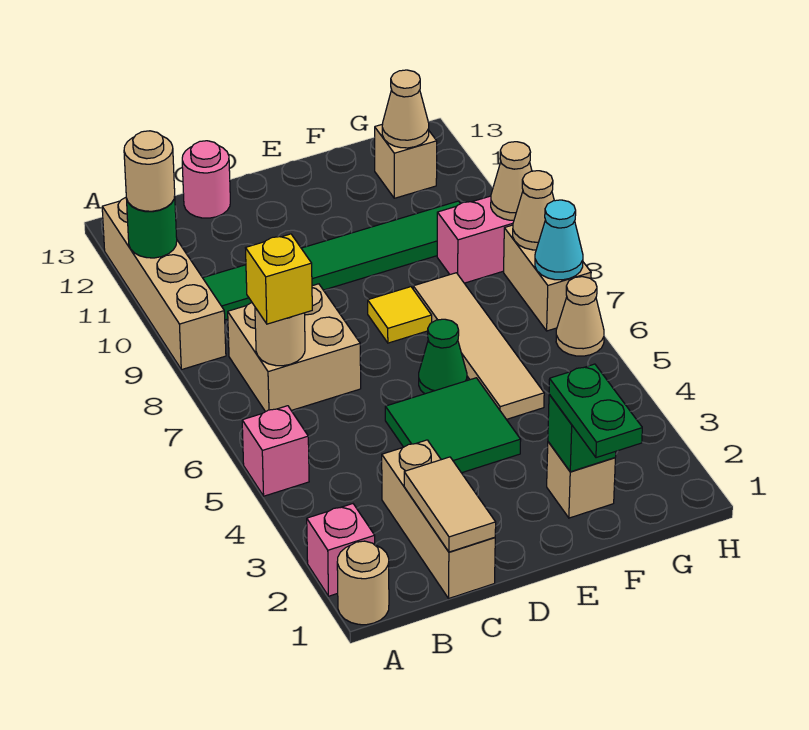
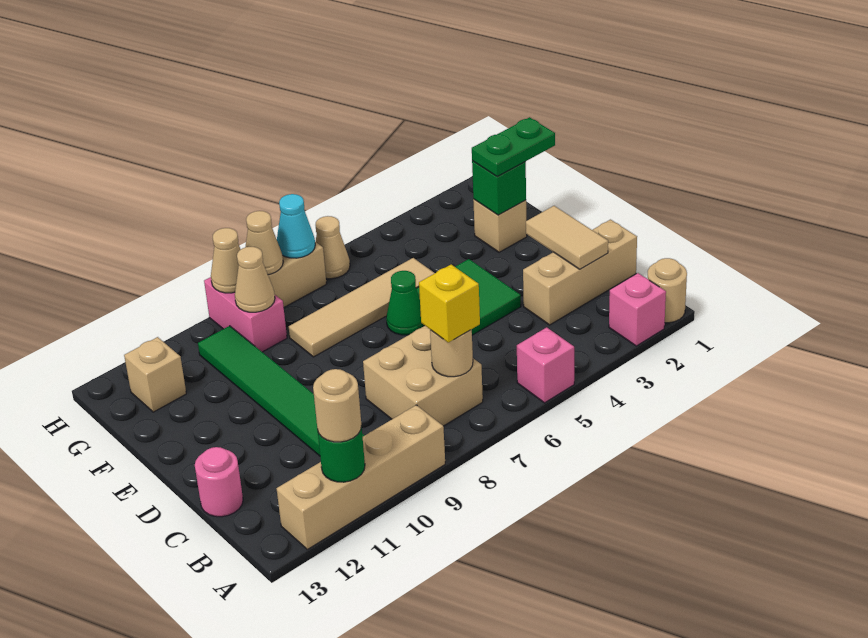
tan 1x2 tile [404,457,496,552] -> tan 1x2 tile turned to [526,206,608,269]
yellow 1x1 tile [368,287,432,343] -> none
tan 1x1 cone [382,70,429,148] -> tan 1x1 cone moved to [235,247,275,312]

